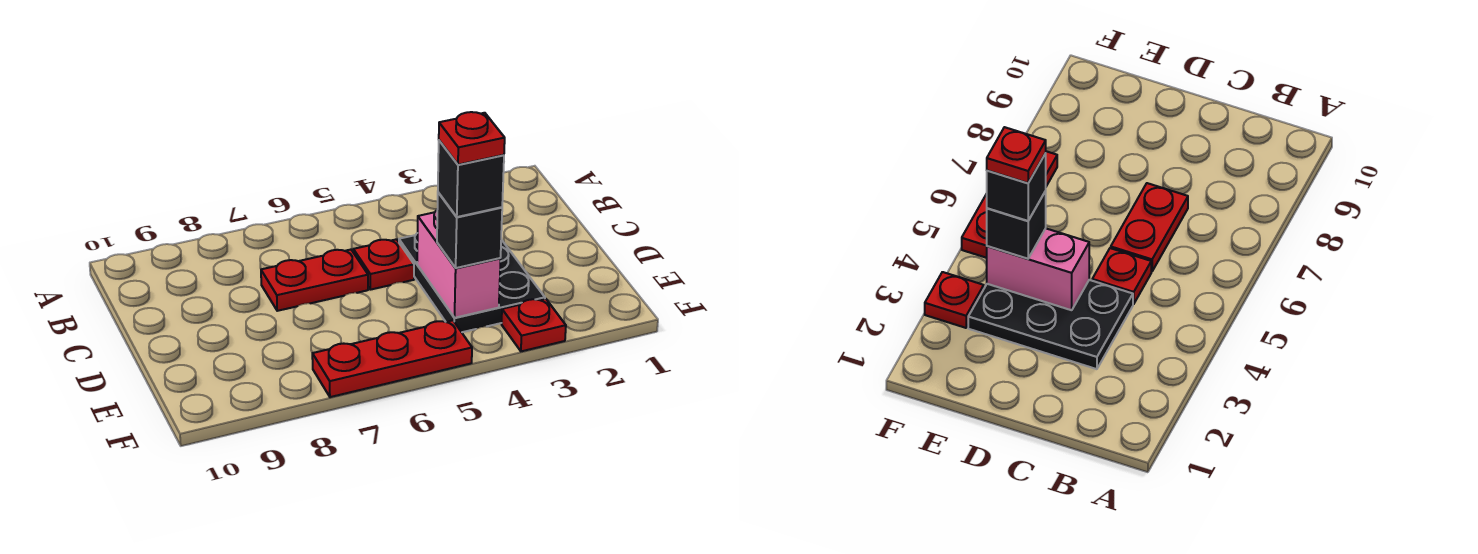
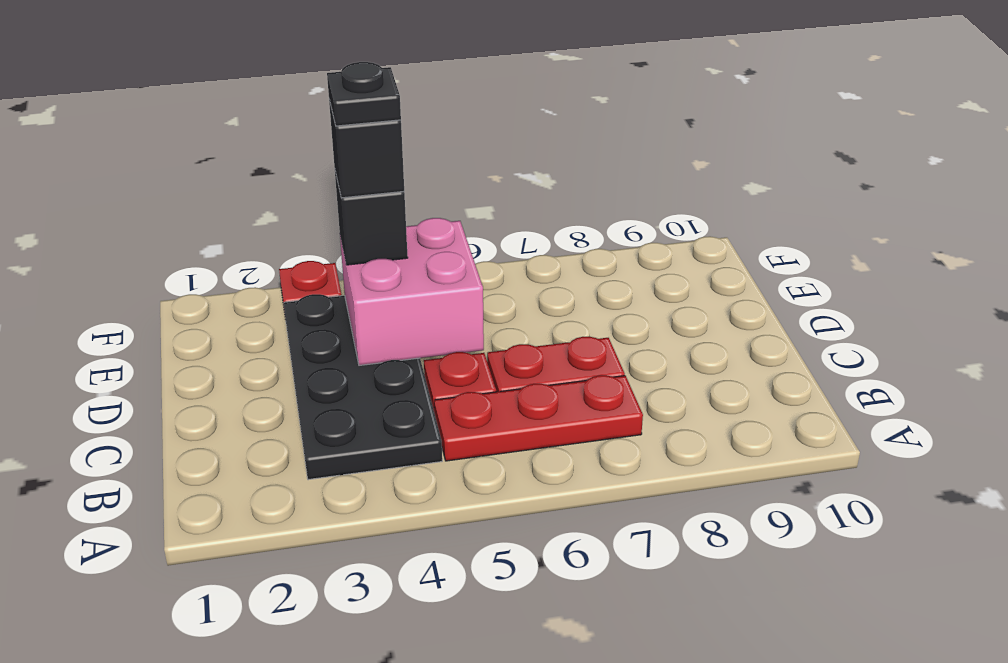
black 2x3 plate [399,233,545,332] -> black 2x4 plate [284,294,442,480]
pink 1x2 brick [417,210,501,318] -> pink 2x2 brick [340,218,484,365]
red 1x1 plate [439,112,505,165] -> black 1x1 plate [327,62,401,126]
red 1x3 plate [312,320,472,397] -> red 1x3 plate moved to [434,375,643,461]

